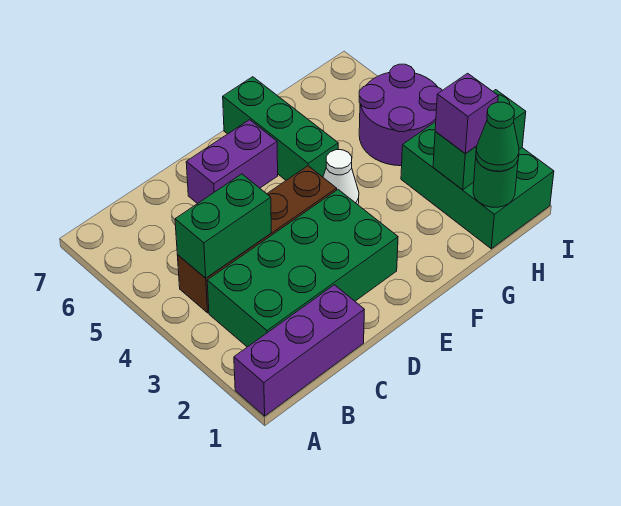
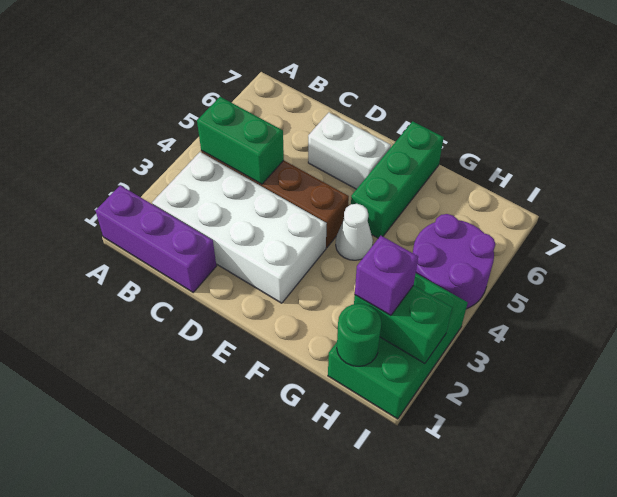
green 2x4 brick [207,190,398,347] -> white 2x4 brick [152,152,327,303]
purple 1x2 brick [186,120,278,204] -> white 1x2 brick [308,113,391,189]
green 1x1 cone [476,102,519,171] -> none

